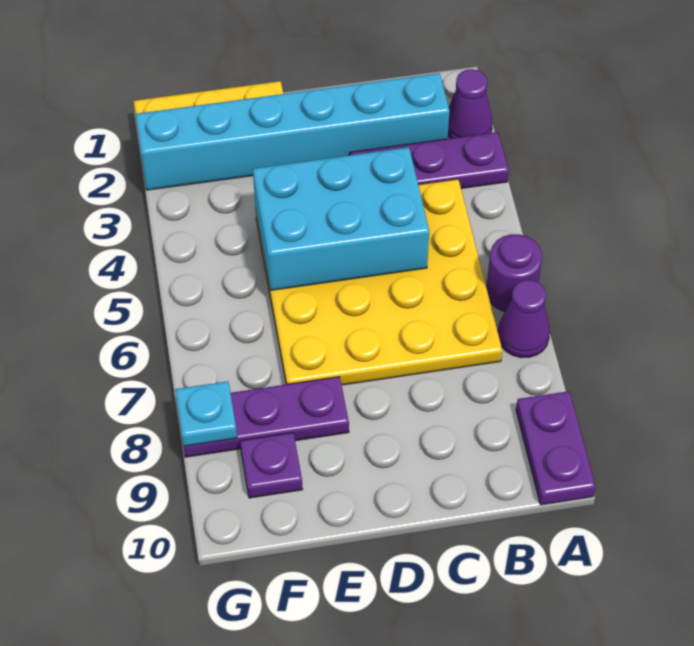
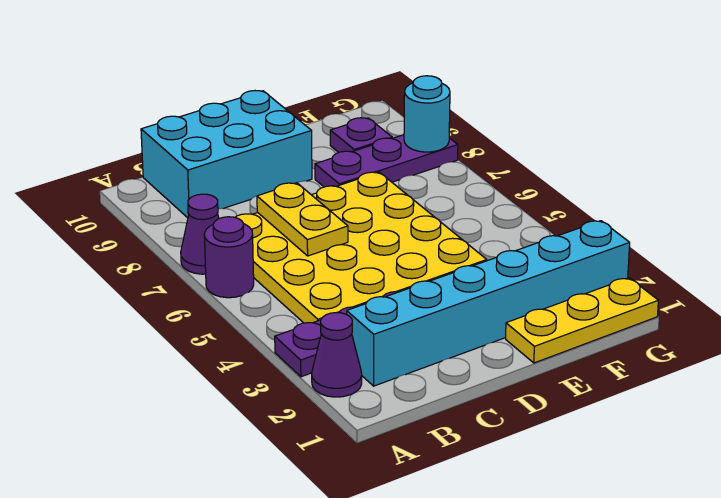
purple 1x2 plate [516,391,596,505] -> none
cyan 2x3 brick [253,147,429,290] -> cyan 2x3 brick moved to [141,91,312,218]
none -> yellow 1x2 plate [257,183,348,256]
cyan 1x1 plate [175,381,237,446] -> cyan 1x1 round brick [404,76,450,152]

